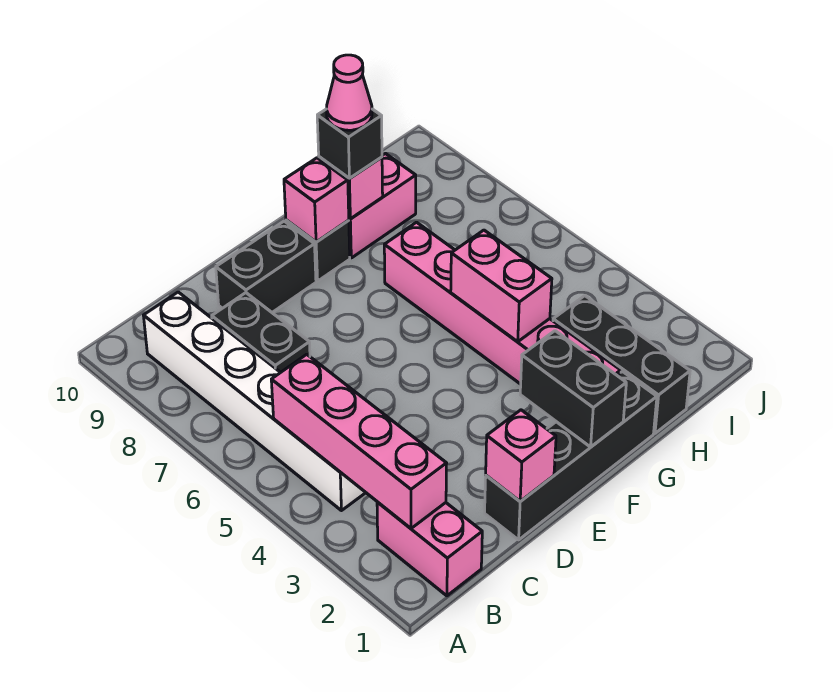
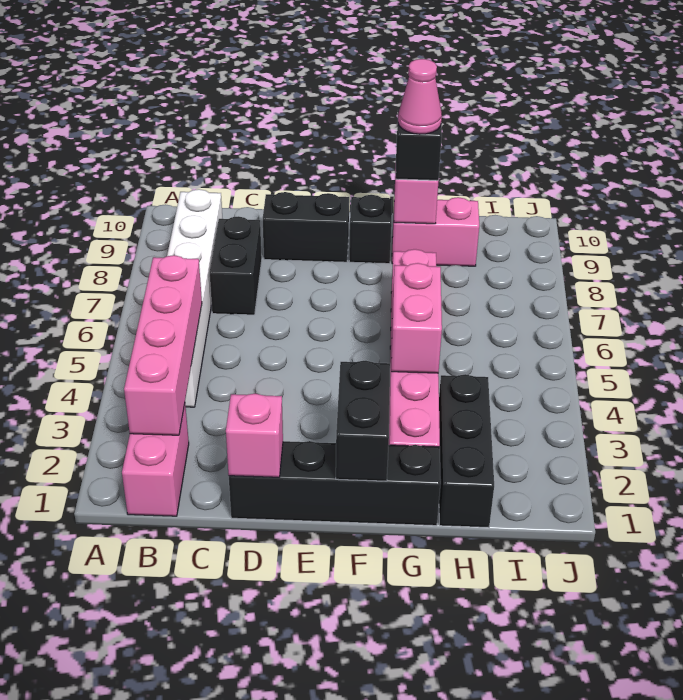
pink 1x1 brick [284,158,349,242] -> none

